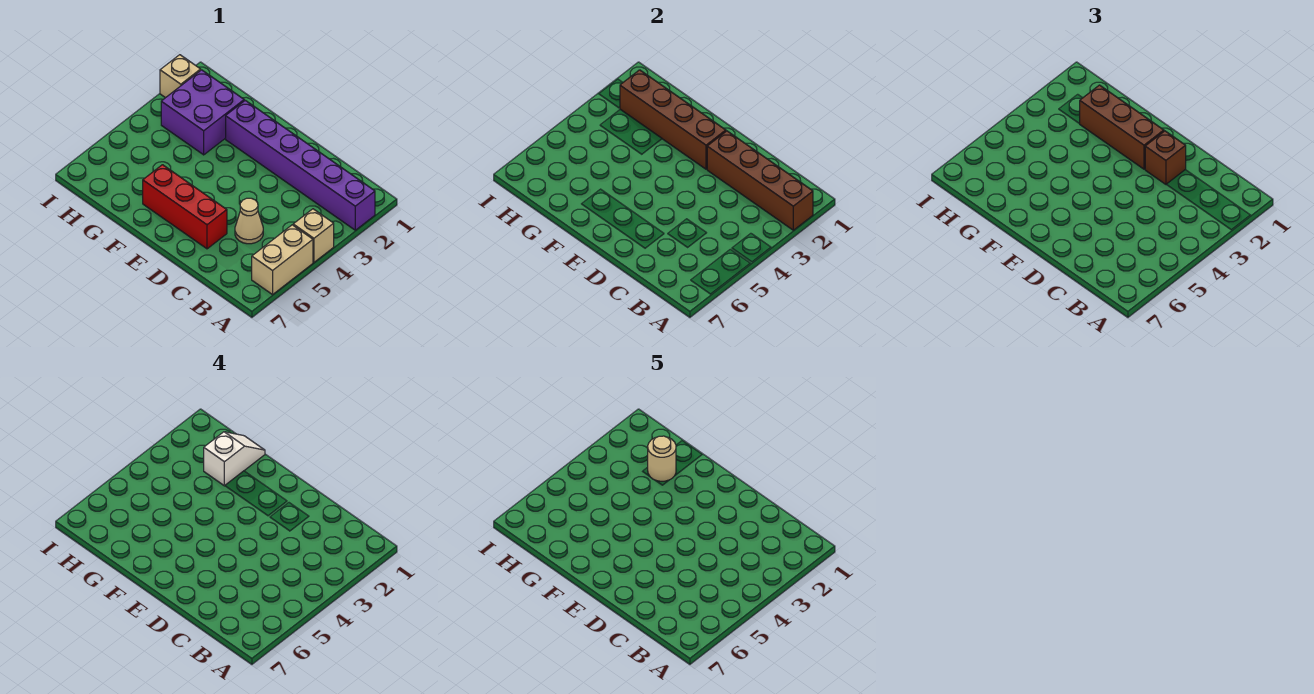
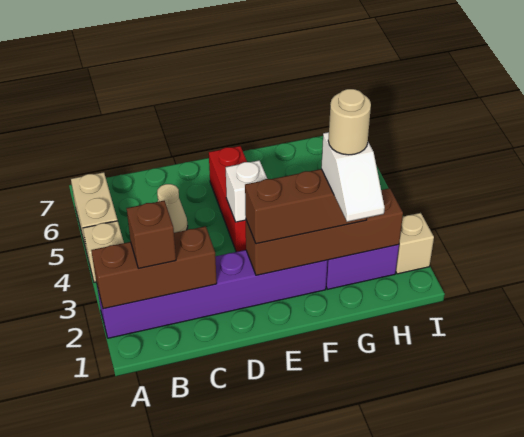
brown 1x4 brick [707,131,813,230] -> brown 1x3 brick [91,226,217,309]
brown 1x1 brick [1145,131,1186,184] -> brown 1x1 brick moved to [127,201,176,268]
red 1x3 brick [143,165,227,249] -> red 1x3 brick turned to [209,146,247,252]
none -> white 1x1 brick [226,160,267,222]

